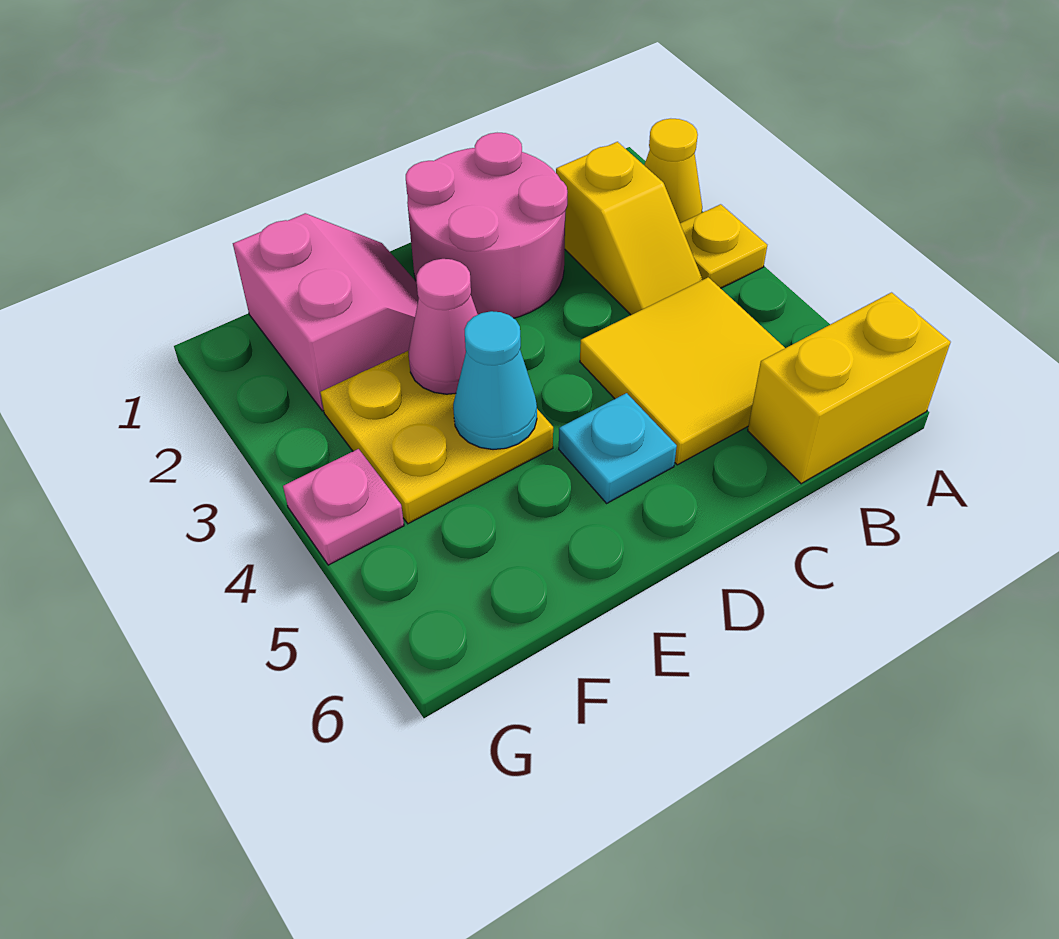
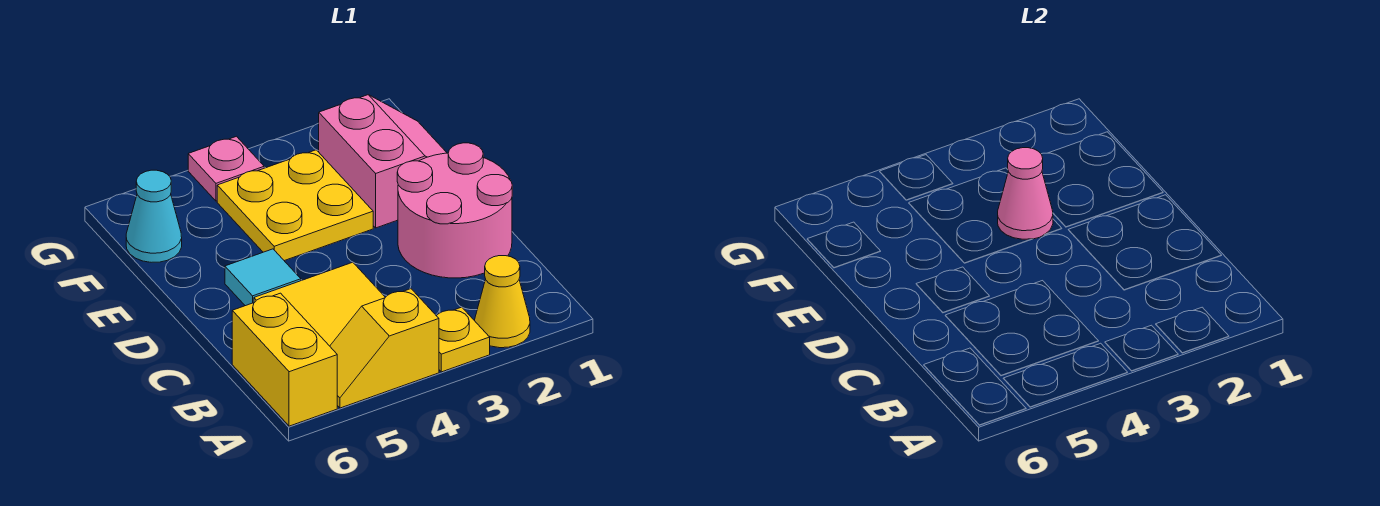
yellow 1x2 slope [556,142,703,315] -> yellow 1x2 slope moved to [330,289,439,408]
cyan 1x1 plate [559,393,677,503] -> cyan 1x1 tile [225,249,301,306]
pink 2x2 slope [233,213,419,411] -> pink 2x2 slope turned to [319,95,447,228]
cyan 1x1 cone [453,311,537,450] -> cyan 1x1 cone moved to [126,170,182,262]

